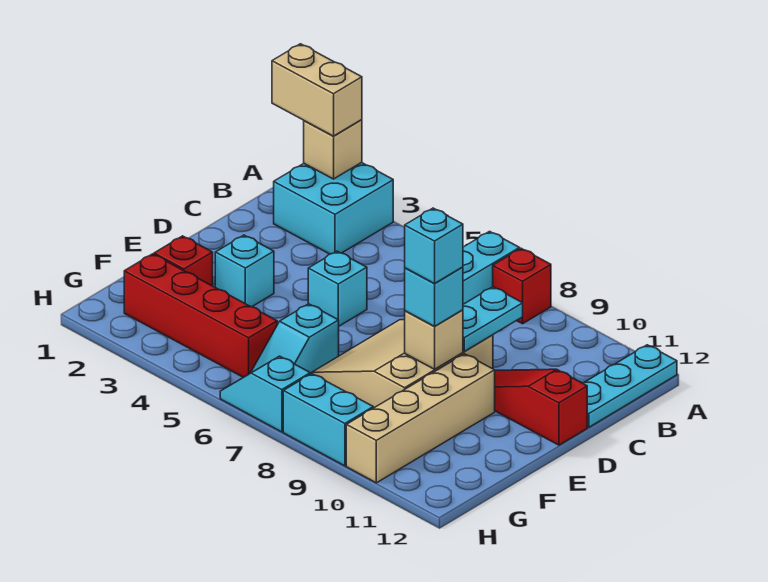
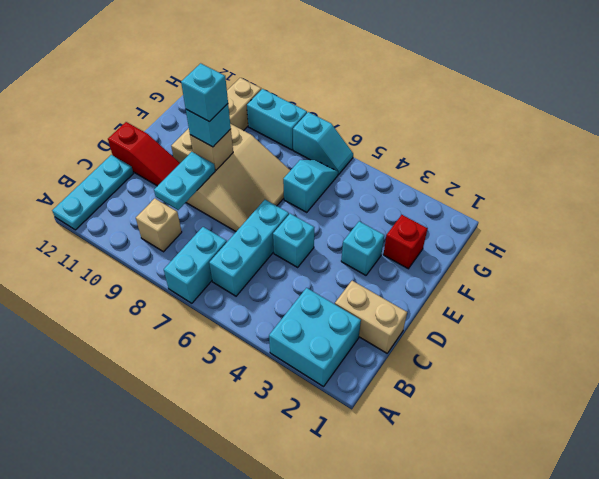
tan 1x2 brick [272,44,362,136] -> tan 1x2 brick moved to [335,281,407,353]
tan 1x1 brick [304,120,362,179] -> tan 1x1 brick moved to [136,198,182,252]
red 1x1 brick [493,248,551,324] -> none
none -> cyan 1x3 brick [209,200,289,296]
red 1x4 brick [124,254,277,377] -> none

